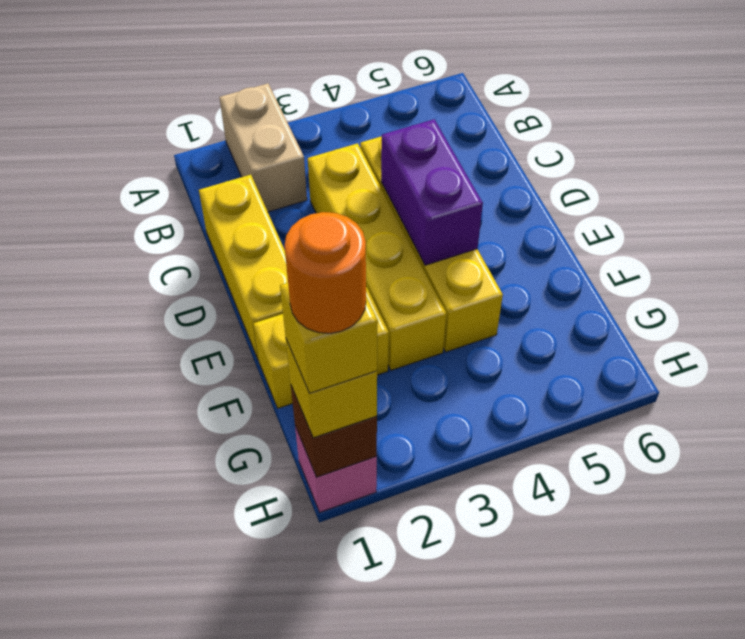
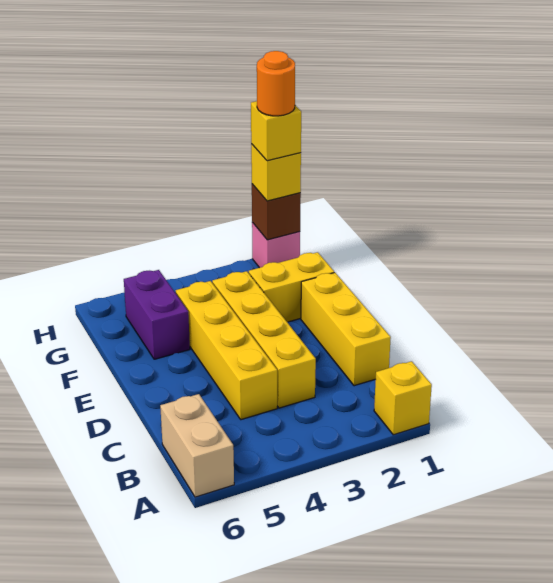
none -> yellow 1x1 brick [374,361,432,435]
tan 1x2 brick [219,83,307,212] -> tan 1x2 brick moved to [160,394,234,497]
purple 1x2 brick [381,119,483,265] -> purple 1x2 brick moved to [124,270,190,359]

